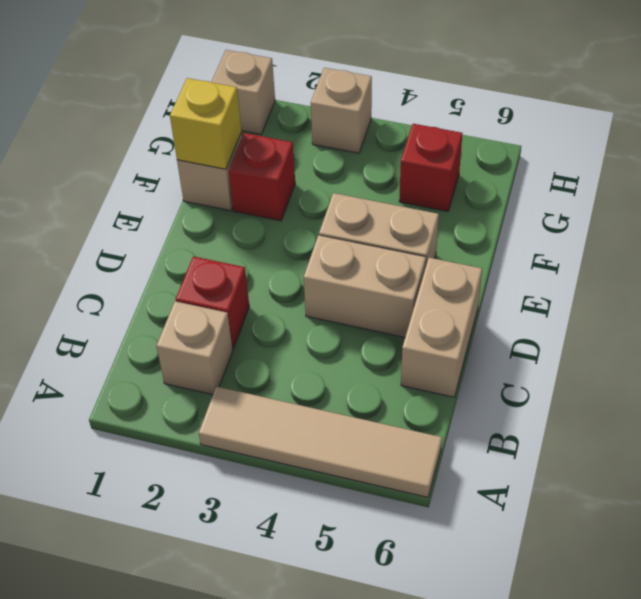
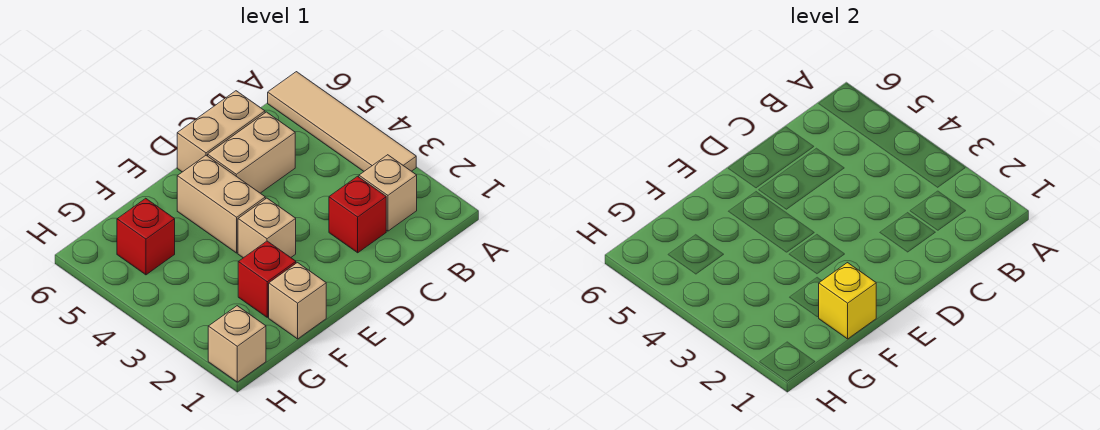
tan 1x2 brick [304,235,426,337] -> tan 1x2 brick turned to [208,112,295,193]
tan 1x1 brick [311,68,372,153] -> tan 1x1 brick moved to [238,198,296,258]

